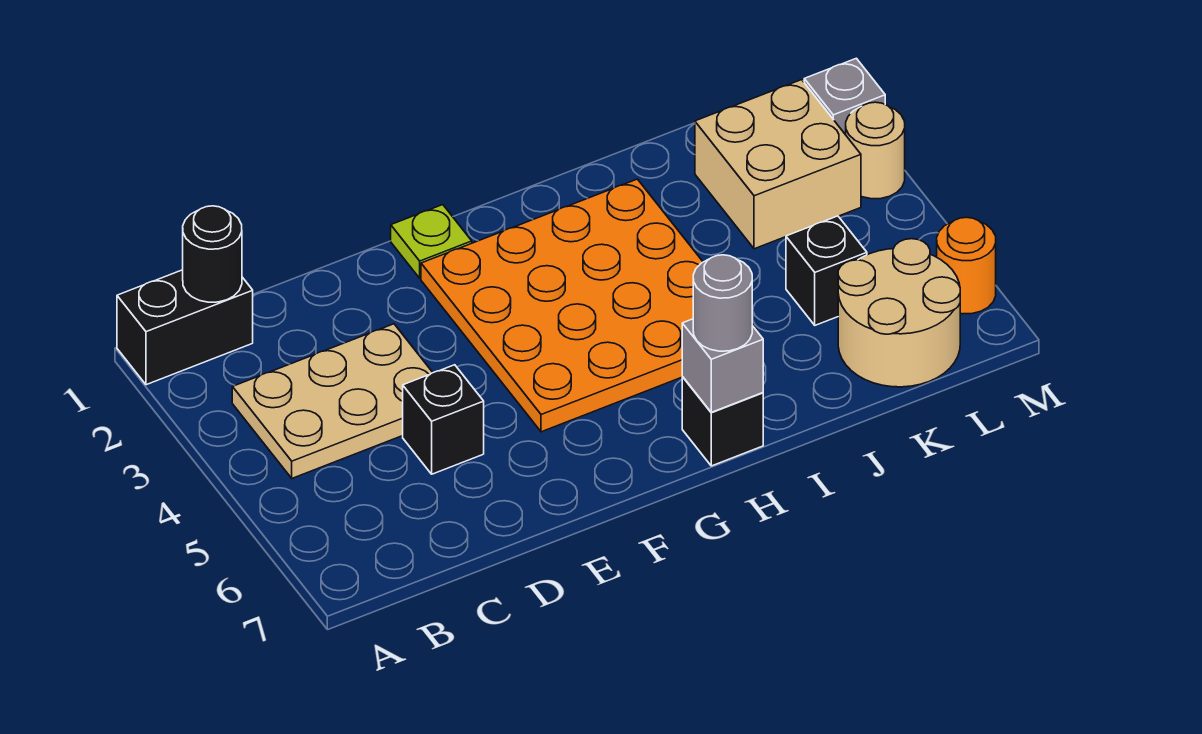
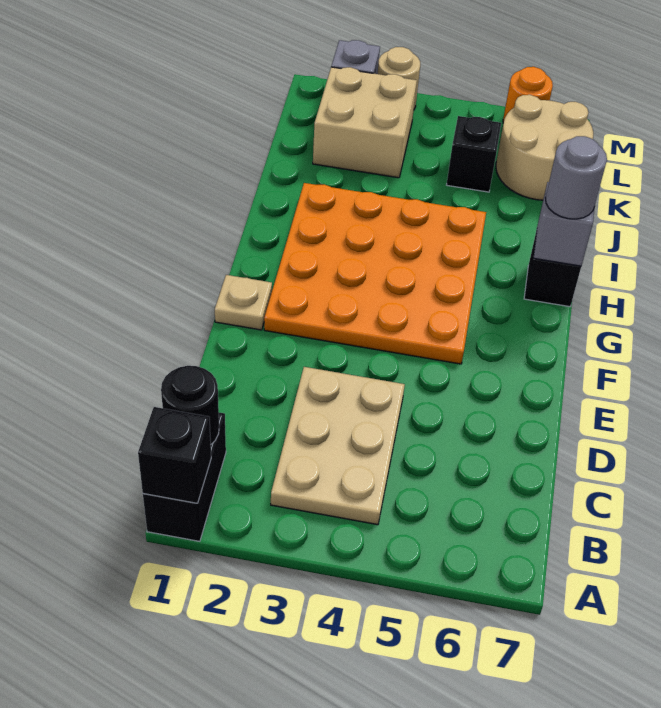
black 1x1 brick [403,365,484,474] -> black 1x1 brick moved to [138,407,211,503]
lime 1x1 plate [391,205,472,278] -> tan 1x1 plate [215,275,272,330]

